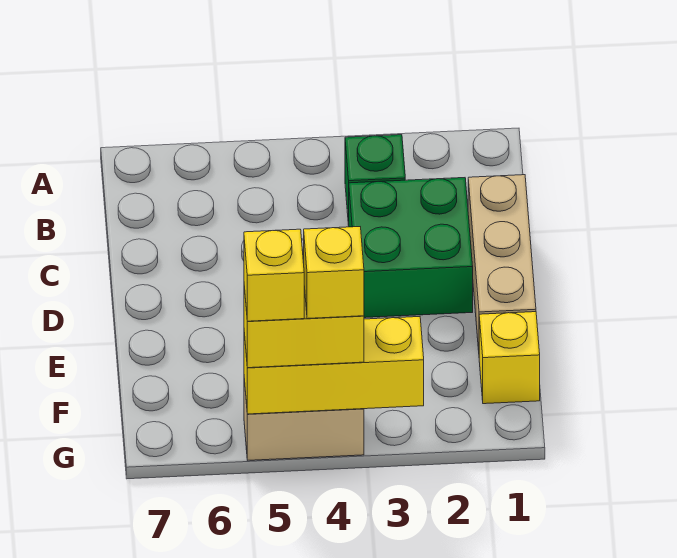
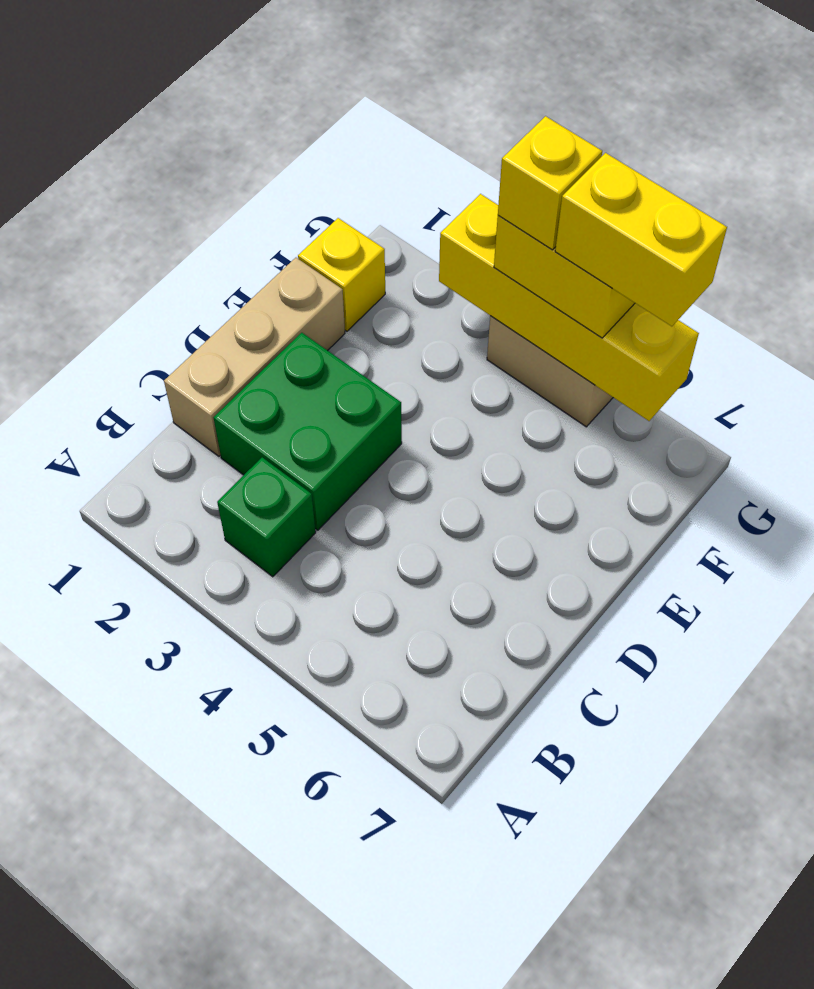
yellow 1x3 brick [244,317,424,414] -> yellow 1x4 brick [439,194,699,421]
yellow 1x1 brick [244,229,304,321] -> yellow 1x2 brick [555,153,727,326]

